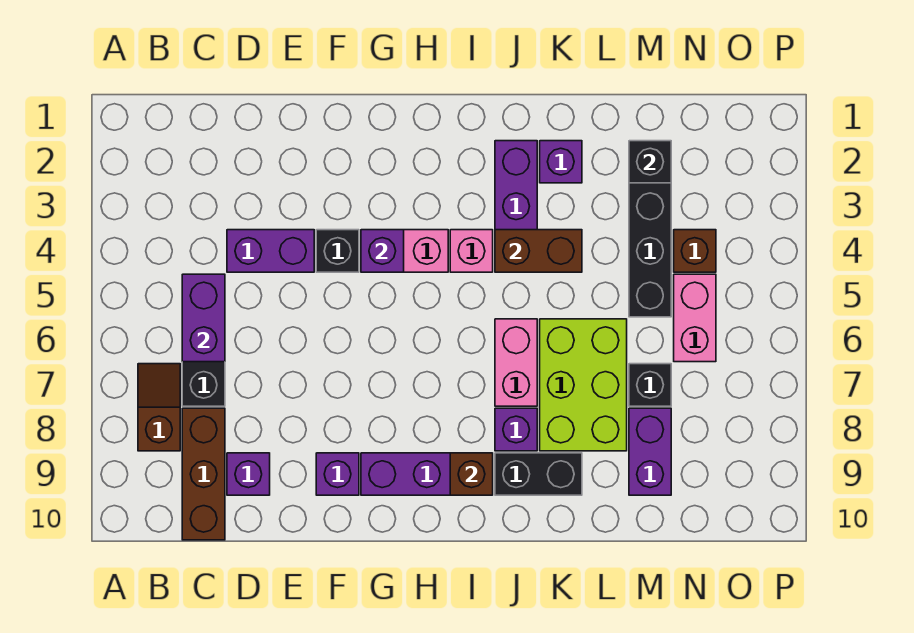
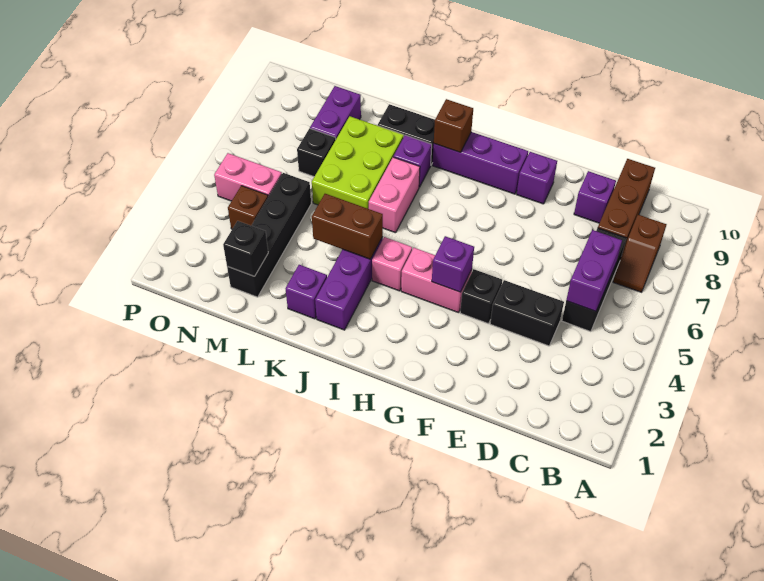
purple 1x2 brick [227,230,314,272] -> black 1x2 brick [490,280,564,346]
pink 1x2 brick [674,274,716,362] -> pink 1x2 brick turned to [214,153,282,201]

